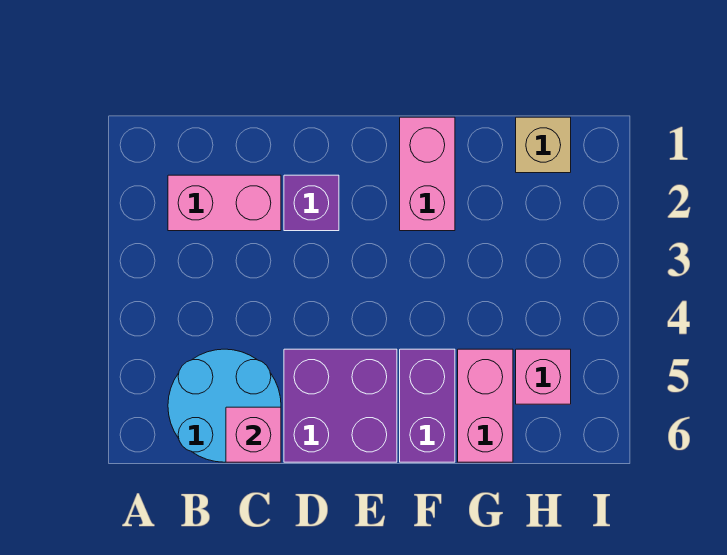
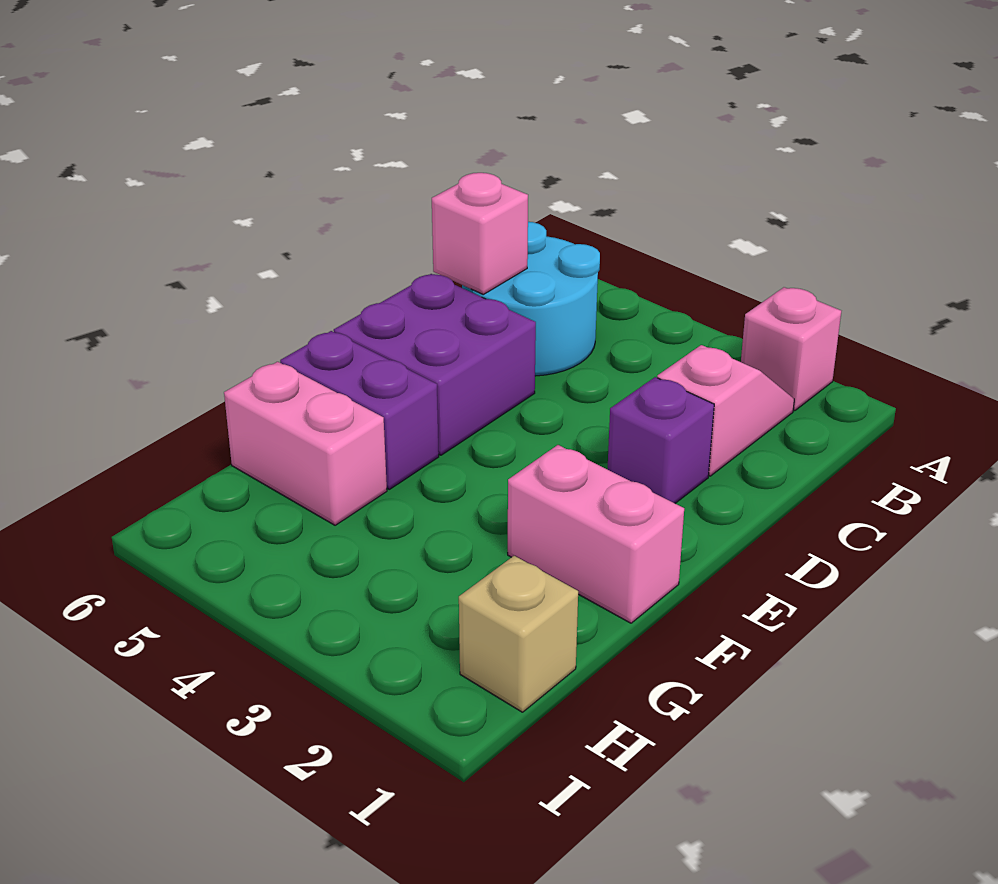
pink 1x2 brick [168,175,281,231] -> pink 1x2 slope [657,345,794,476]
pink 1x1 brick [516,349,571,404] -> pink 1x1 brick moved to [741,287,841,411]

